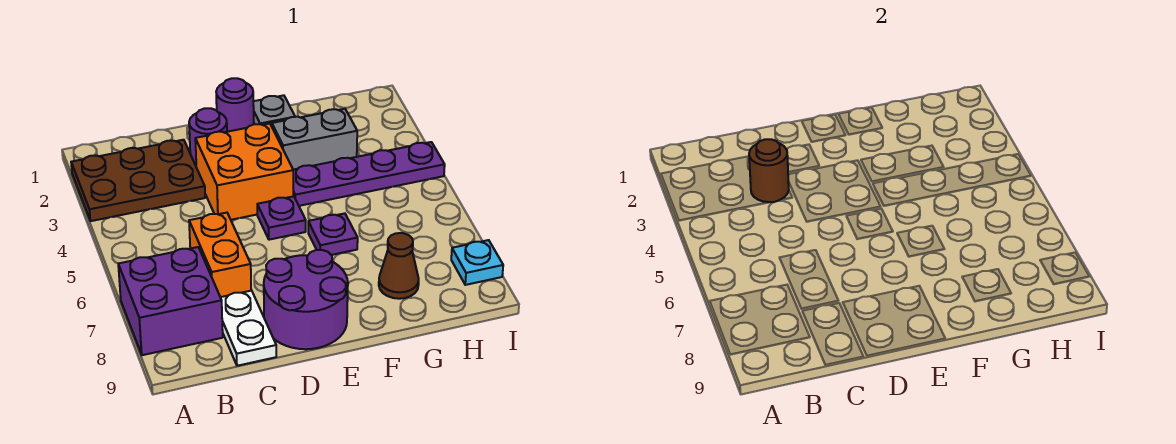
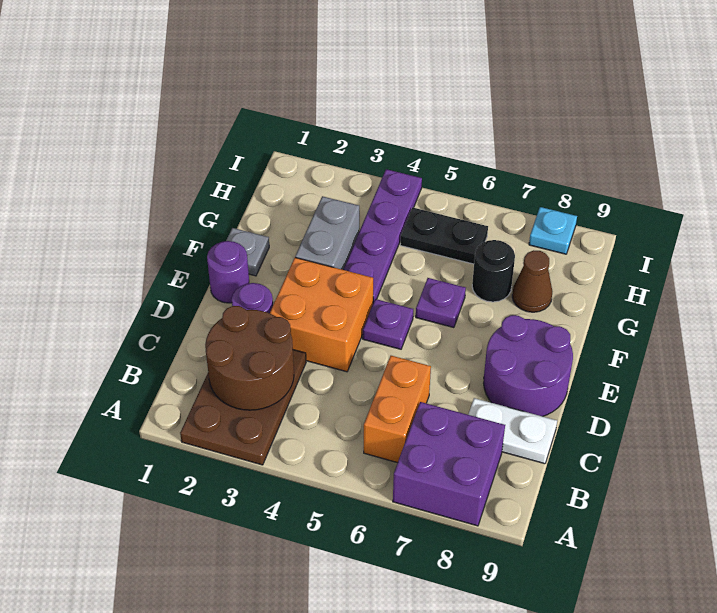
brown 1x1 round brick [749,139,789,202] -> brown 2x2 round brick [205,306,294,410]
orange 1x2 brick [189,213,251,297] -> orange 1x2 brick turned to [364,356,431,463]
none -> black 1x1 round brick [472,240,515,302]
none -> black 1x2 plate [400,207,488,264]

